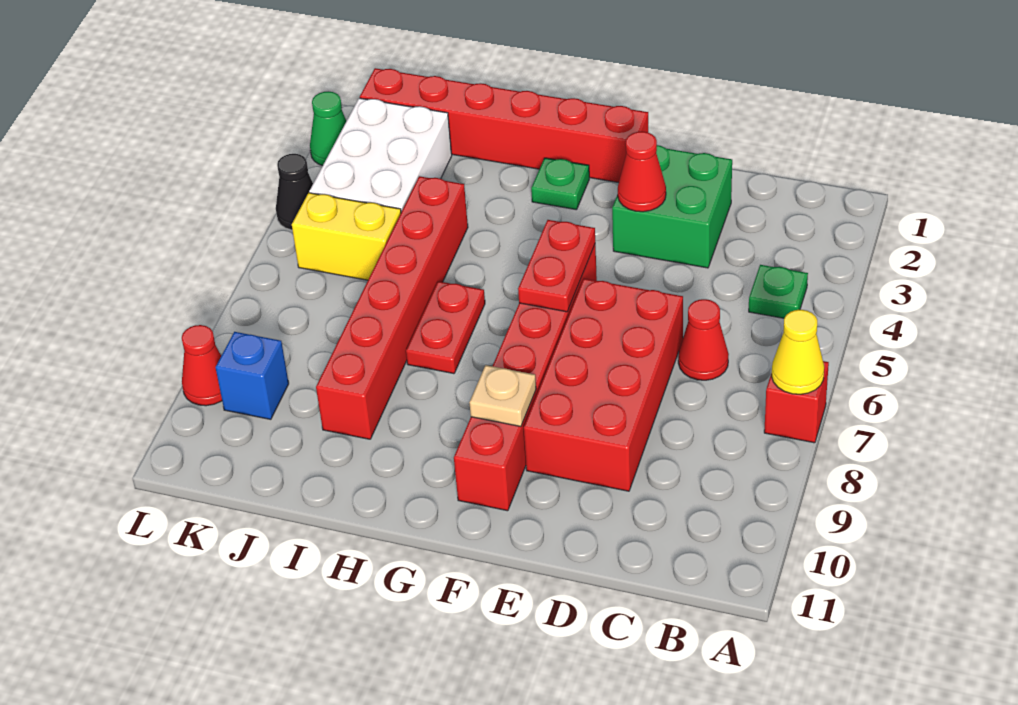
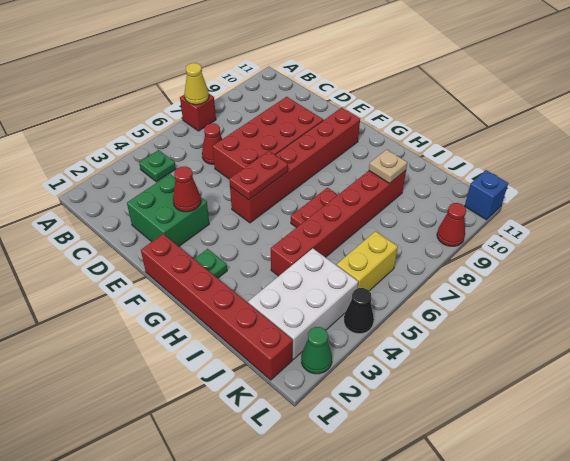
tan 1x1 plate [469,365,536,427] -> tan 1x1 plate moved to [369,150,407,183]
yellow 1x2 brick [292,193,401,280] -> yellow 1x2 brick turned to [337,231,398,291]
blue 1x1 brick [216,332,289,419] -> blue 1x1 brick moved to [465,170,508,220]

